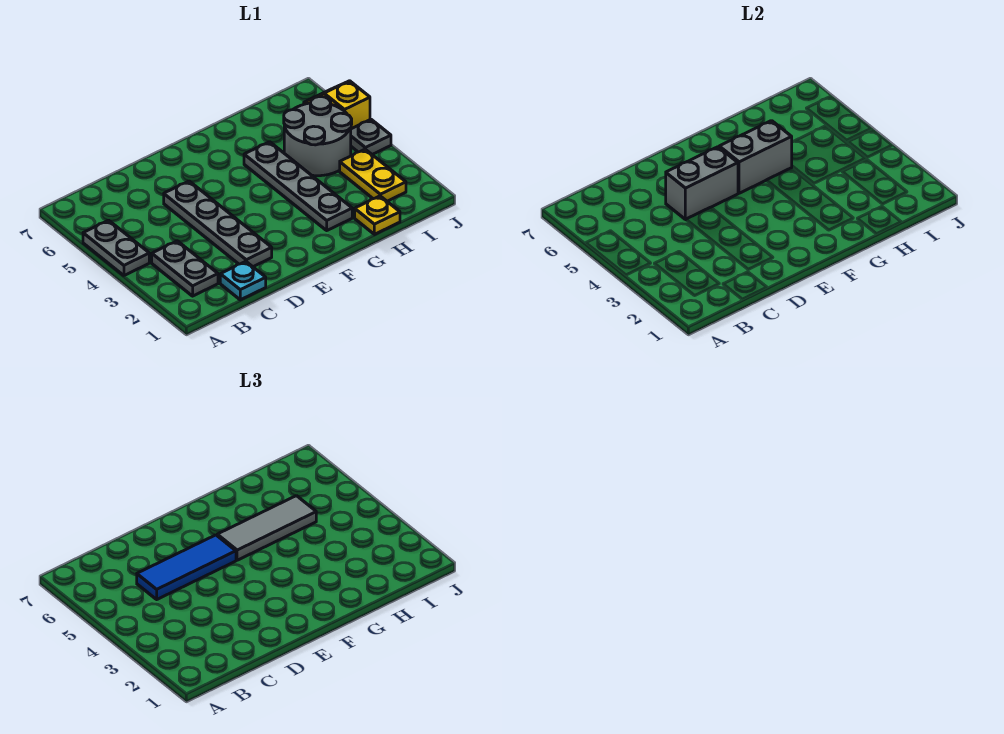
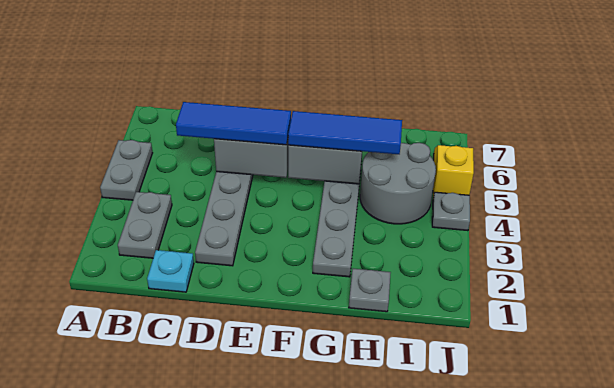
grey 1x3 tile [217,496,316,560] -> blue 1x3 tile [288,111,402,154]
yellow 1x1 plate [355,196,400,234] -> grey 1x1 plate [349,269,391,312]
yellow 1x2 plate [340,149,406,201] -> none

